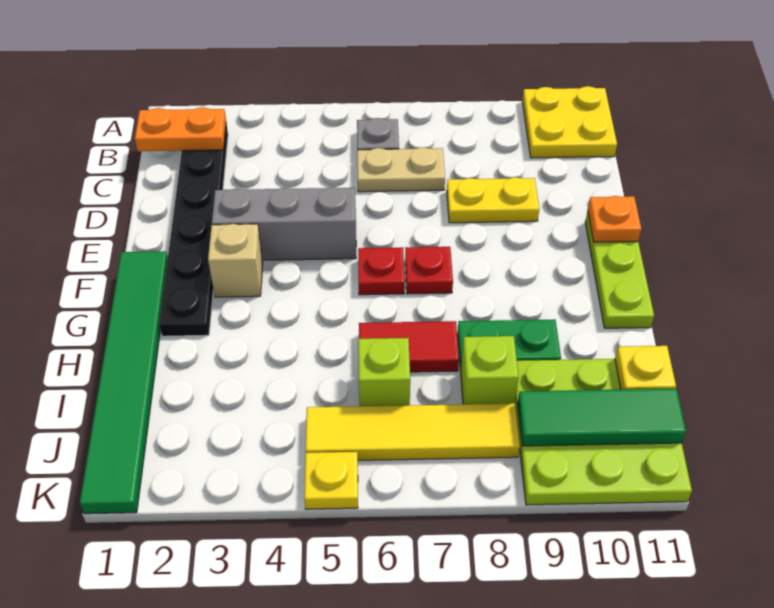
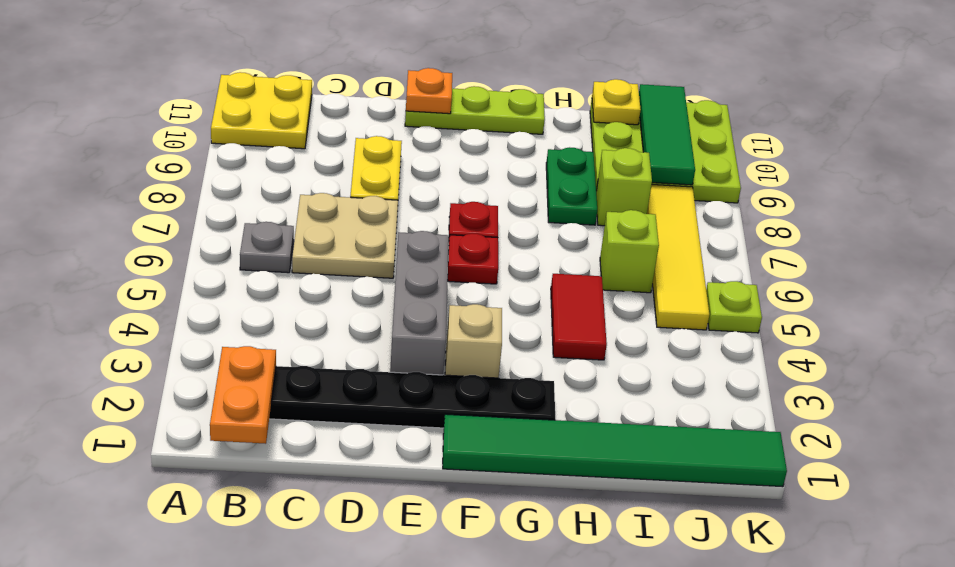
tan 1x2 plate [357,147,445,192] -> tan 2x2 plate [292,193,398,278]
red 1x2 tile [359,321,459,372] -> red 1x2 tile moved to [551,274,607,360]
yellow 1x1 plate [304,452,358,509] -> lime 1x1 plate [706,281,762,333]

